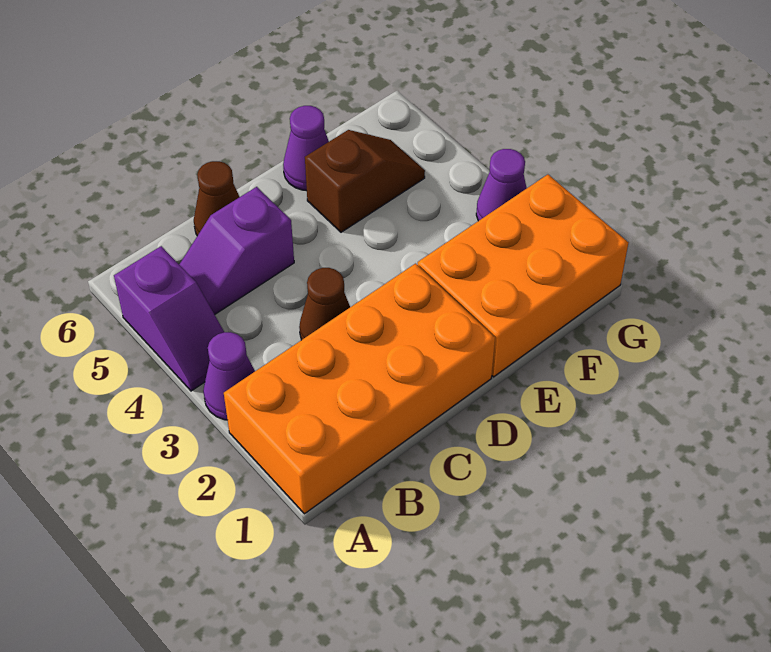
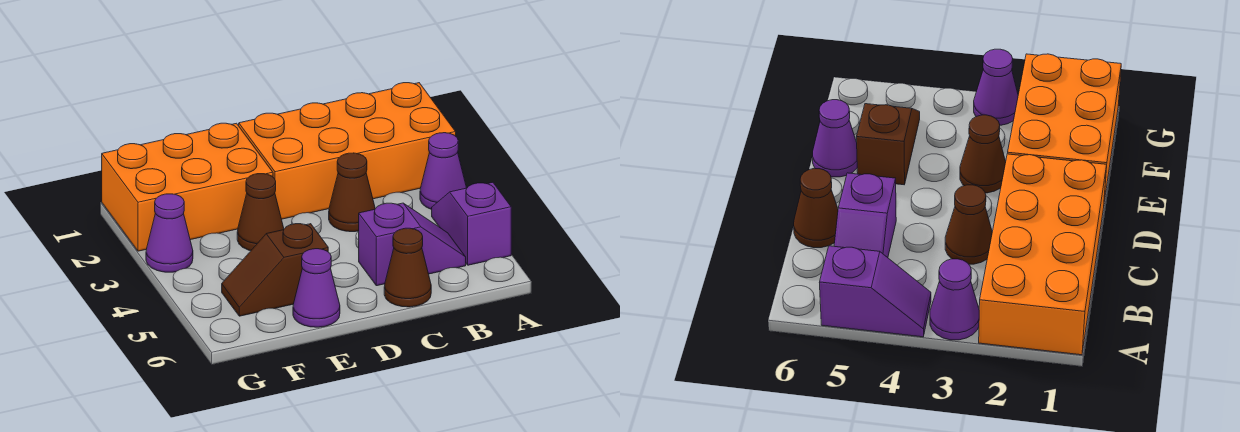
none -> brown 1x1 cone [237,174,284,251]

